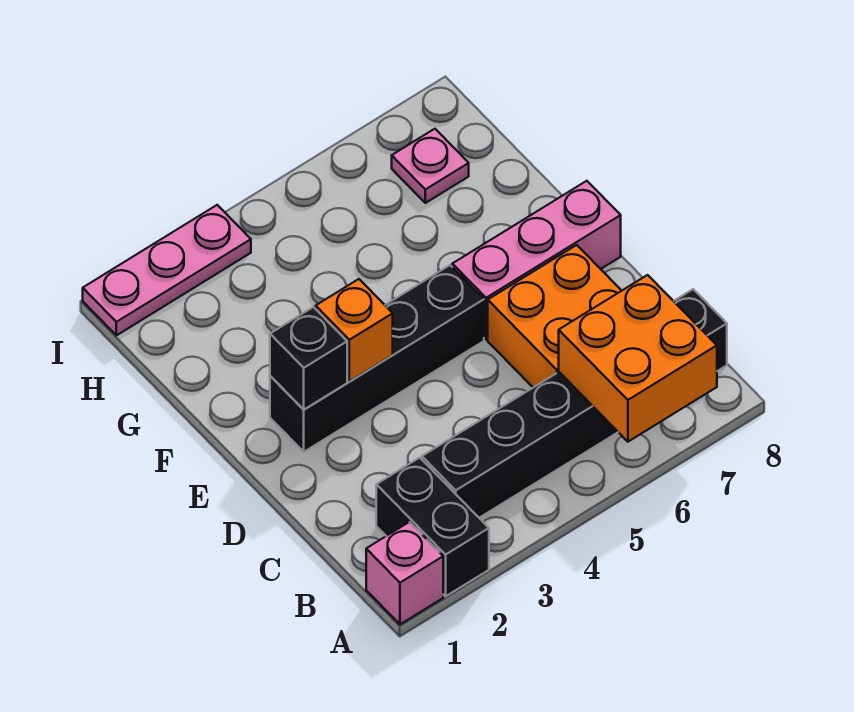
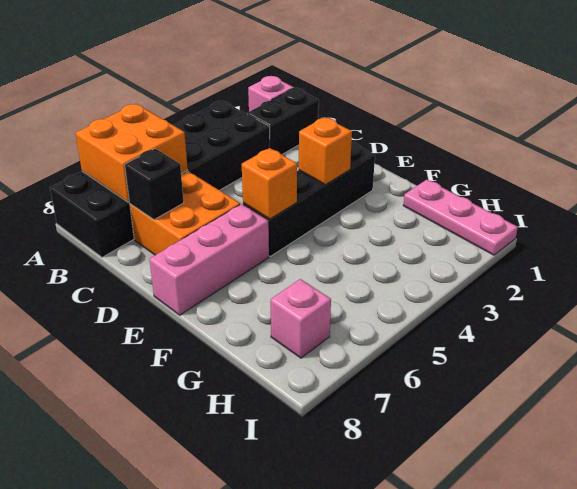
black 1x2 brick [376,458,489,596] -> black 1x2 brick turned to [247,88,319,155]
black 1x6 brick [422,289,727,518] -> black 2x6 brick [50,101,270,257]
black 1x1 brick [270,307,347,410] -> black 1x1 brick moved to [125,149,184,220]
none -> orange 1x1 brick [242,148,297,219]
pink 1x1 plate [392,129,469,203] -> pink 1x1 brick [271,279,331,358]
pink 1x3 plate [83,205,251,335] -> pink 1x3 plate turned to [403,180,518,255]

